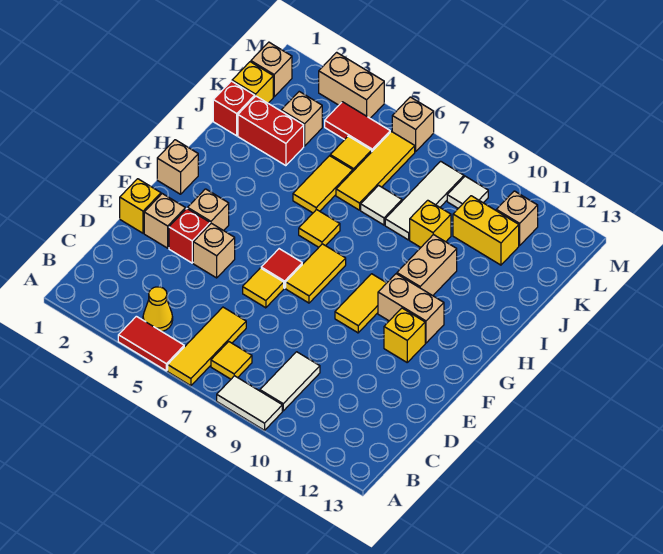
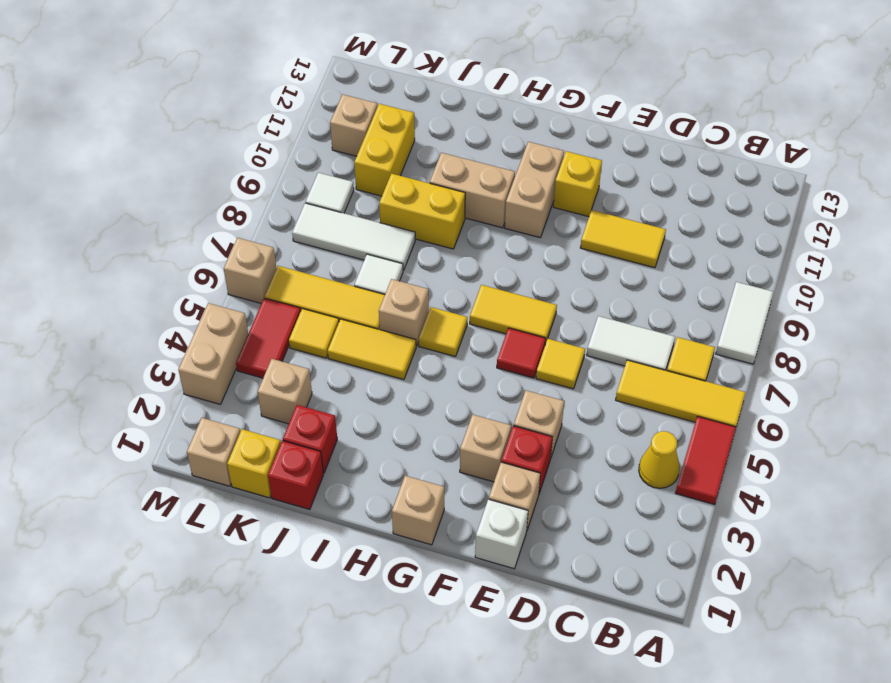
white 1x2 tile [260,352,320,411] -> white 1x2 tile moved to [587,316,675,370]
yellow 1x1 brick [120,179,161,233] -> white 1x1 brick [475,499,528,569]
yellow 1x2 tile [335,274,386,333] -> yellow 1x2 tile moved to [580,210,666,268]
none -> tan 1x1 brick [379,279,429,346]
red 1x2 brick [238,96,304,166] -> red 1x1 brick [283,405,337,473]
yellow 1x1 brick [410,200,451,247] -> yellow 1x2 brick [379,174,465,249]

